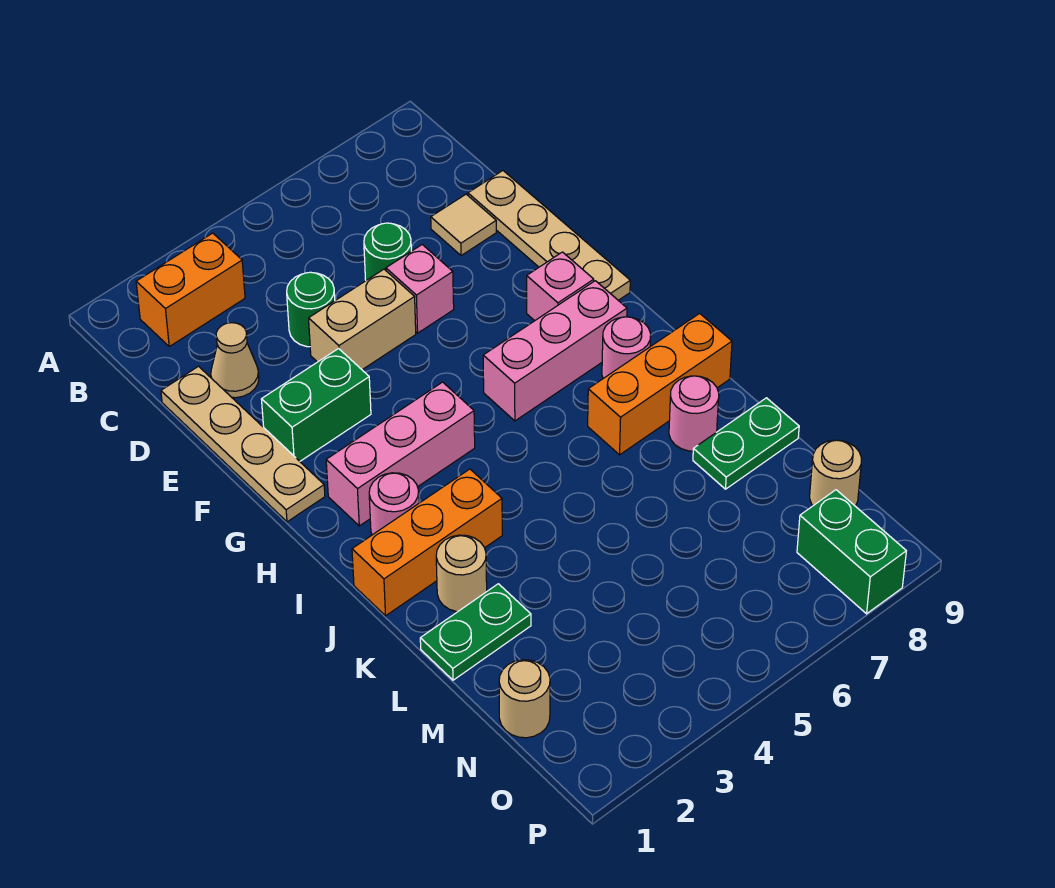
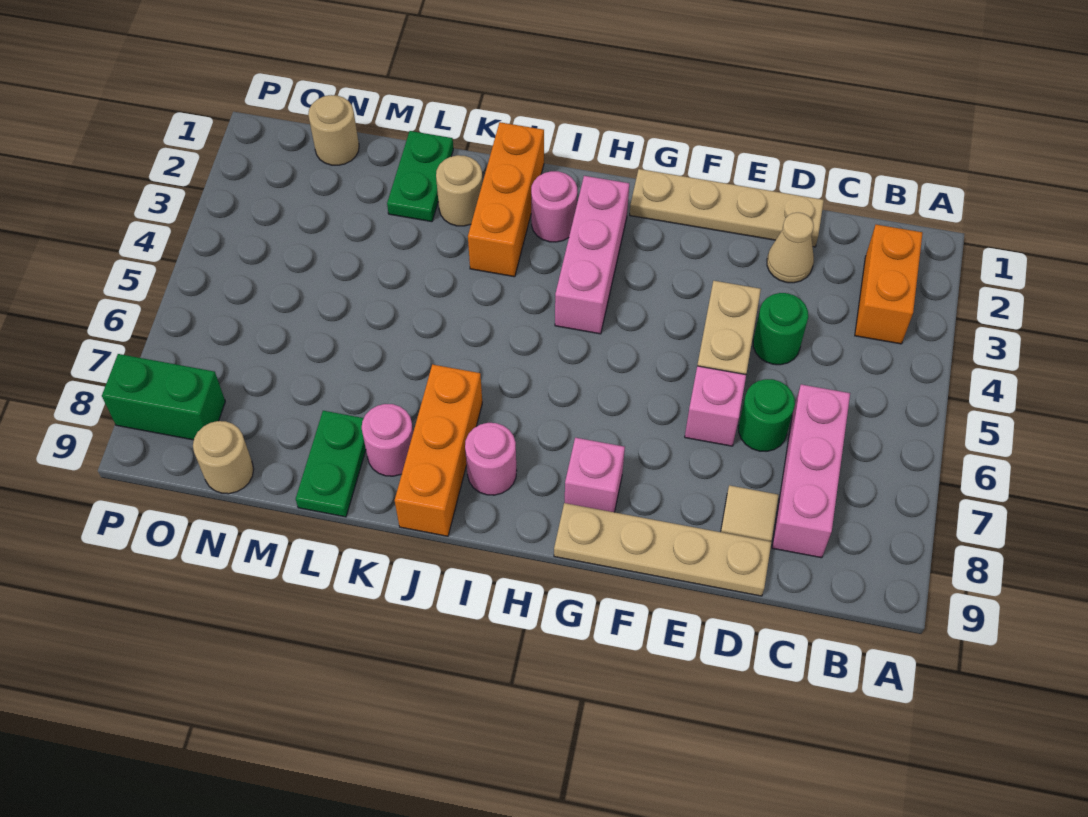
green 1x2 brick [262,349,371,461] -> none
pink 1x3 brick [483,281,627,421] -> pink 1x3 brick moved to [772,384,850,558]

